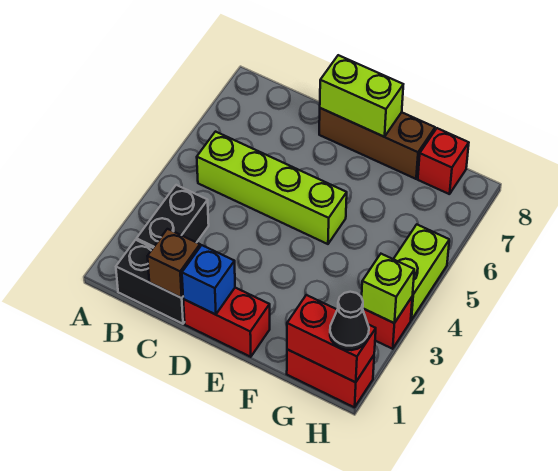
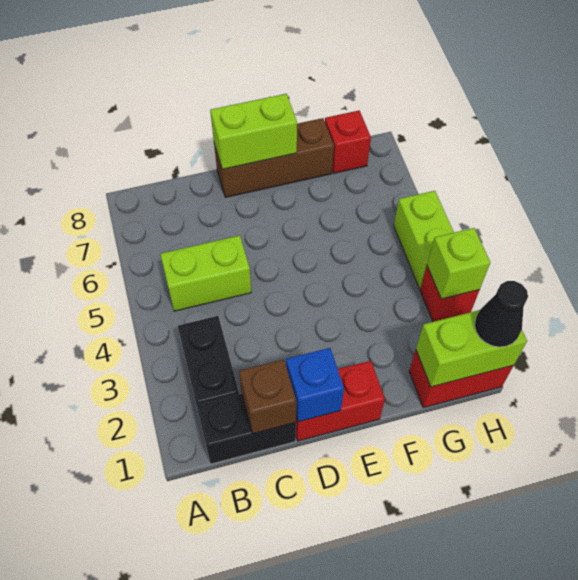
lime 1x4 brick [197,132,347,244] -> lime 1x2 brick [160,235,251,311]
red 1x2 brick [287,295,376,382] -> lime 1x2 brick [416,310,527,387]

